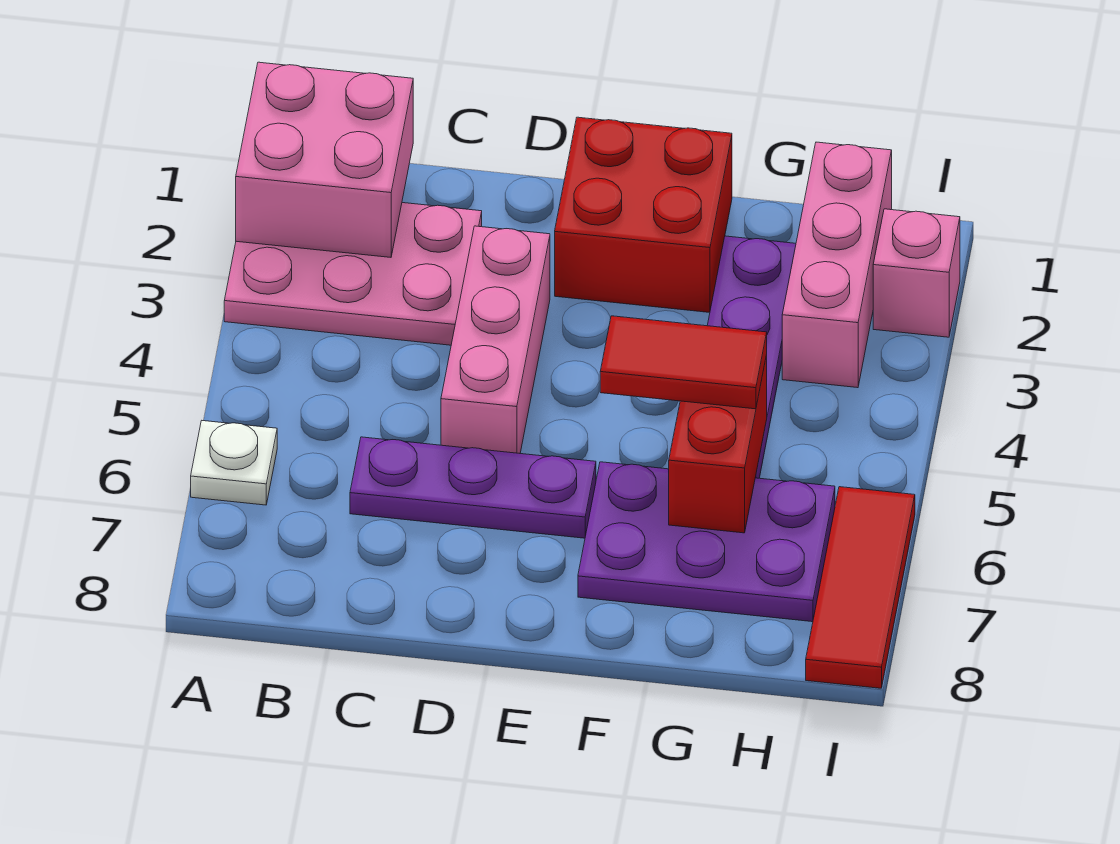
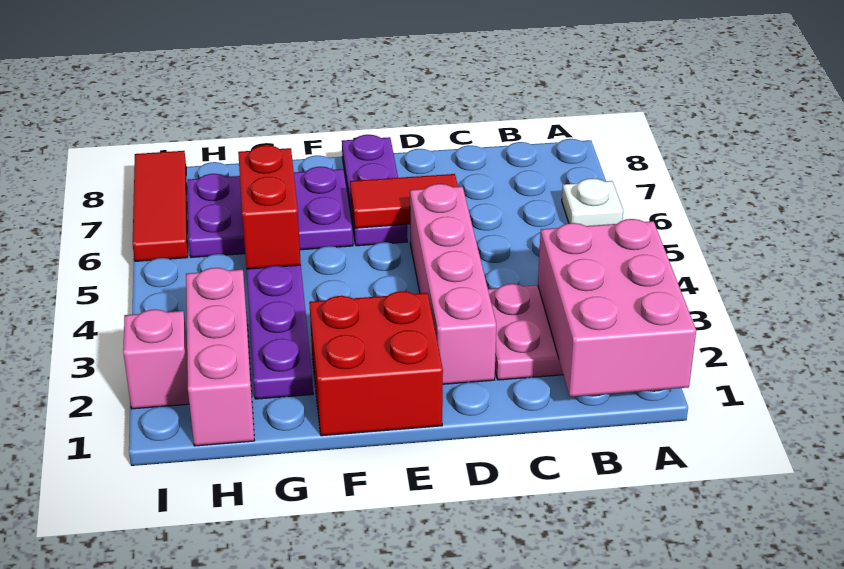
pink 2x2 brick [236,62,413,257] -> pink 2x3 brick [538,219,696,397]
purple 1x3 plate [350,437,596,538] -> purple 1x3 plate turned to [342,135,407,246]
pink 1x3 brick [441,226,550,453] -> pink 1x4 brick [410,184,496,384]
red 1x2 tile [600,316,767,409] -> red 1x2 tile moved to [350,174,458,228]

